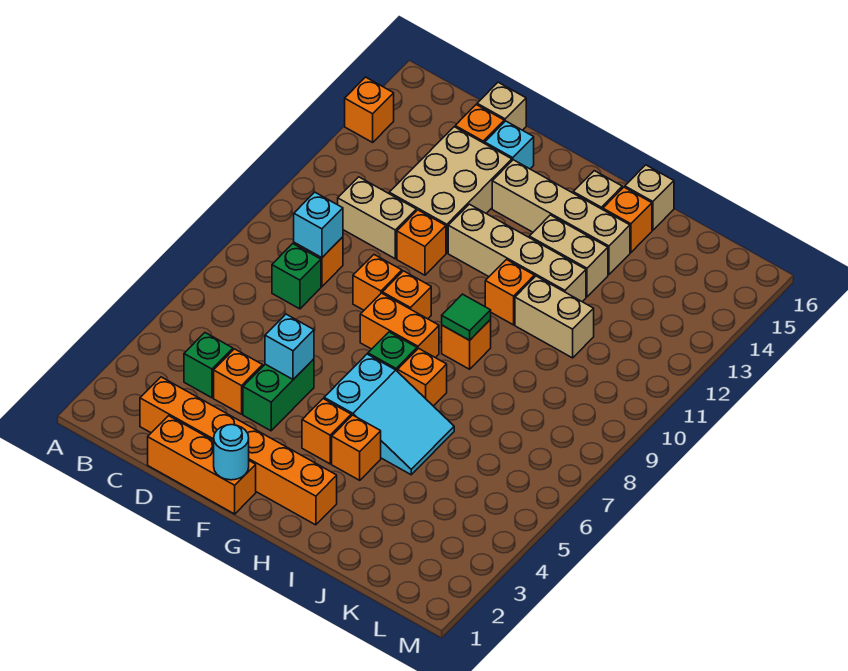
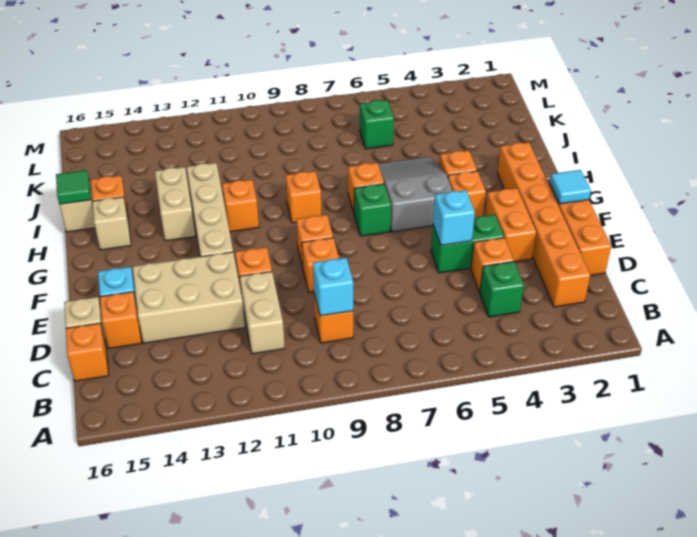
orange 1x1 brick [345,77,394,142] -> orange 1x1 brick moved to [66,323,109,381]
green 1x1 brick [272,244,321,309] -> green 1x1 brick moved to [360,100,394,149]
cyan 1x1 round brick [214,425,249,480] -> cyan 1x1 tile [550,170,591,204]
orange 1x2 brick [360,293,439,358] -> orange 1x2 brick moved to [485,188,536,262]
tan 1x4 brick [492,160,630,275] -> none
cyan 2x3 slope [324,354,454,475] -> grey 2x3 slope [378,157,453,232]
green 1x1 tile [442,294,491,340] -> green 1x1 tile moved to [56,170,91,204]
tan 1x2 brick [515,276,594,358] -> none

